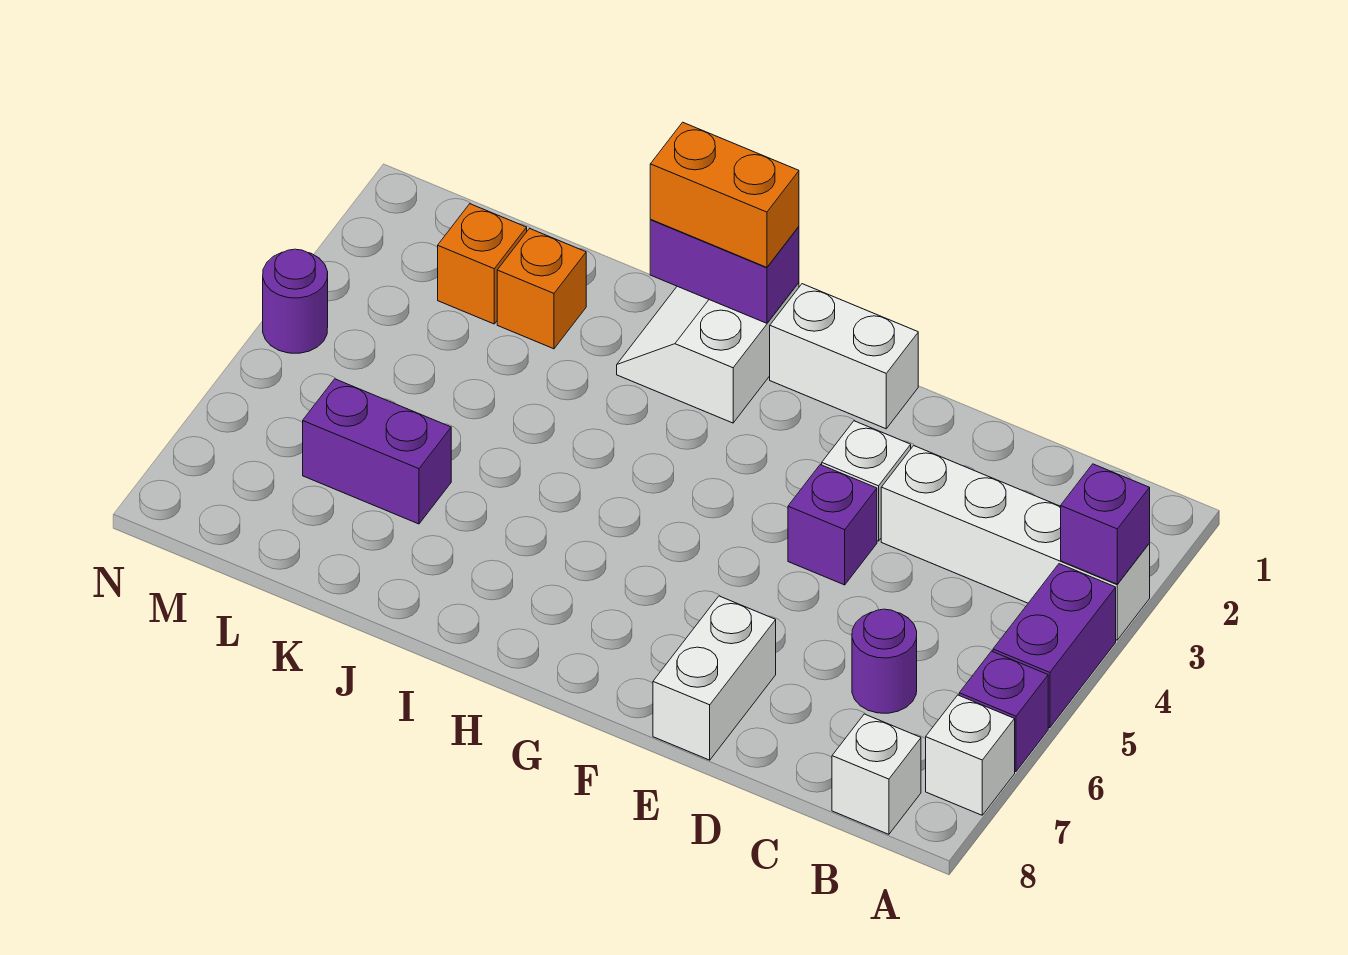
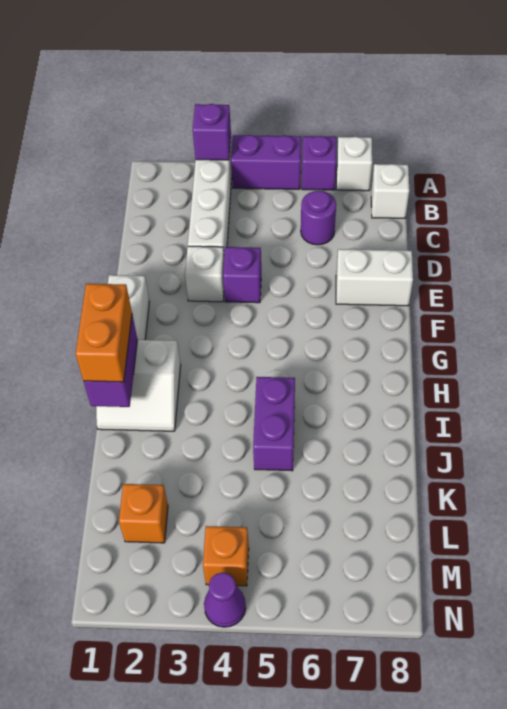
orange 1x1 brick [497,229,586,349] -> orange 1x1 brick moved to [203,526,249,586]
purple 1x2 brick [303,379,451,524] -> purple 1x2 brick moved to [253,377,295,471]
purple 1x1 round brick [263,249,328,353] -> purple 1x1 cone [204,573,246,627]

